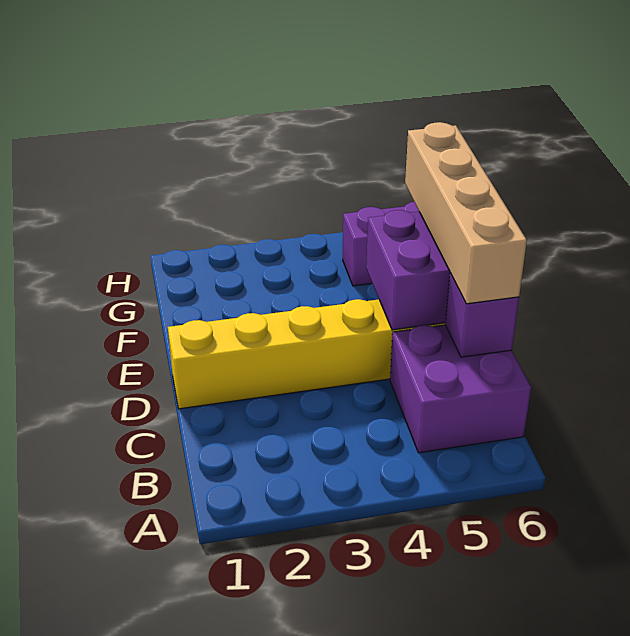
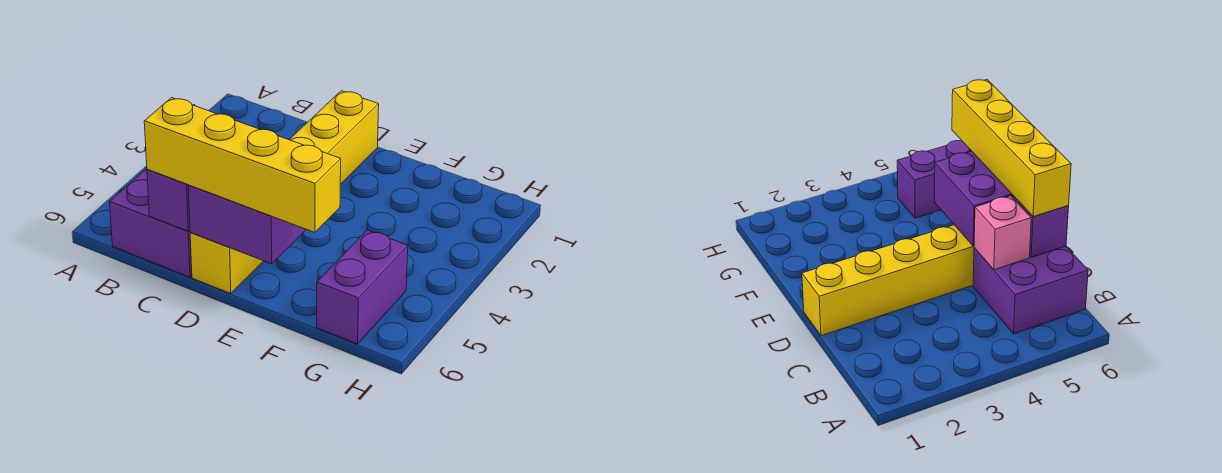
none -> pink 1x1 brick [974,196,1031,270]
tan 1x4 brick [405,122,527,304] -> yellow 1x4 brick [144,98,341,233]

